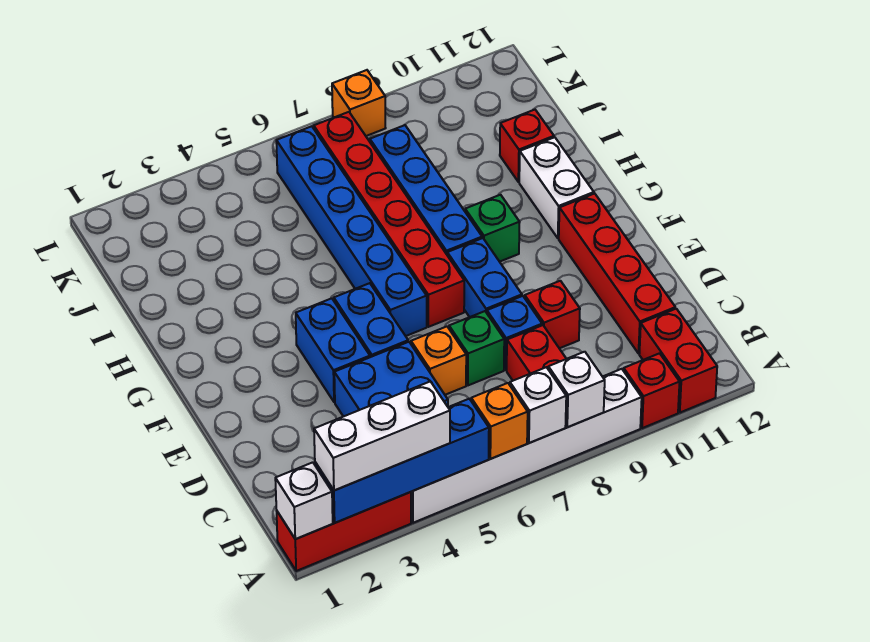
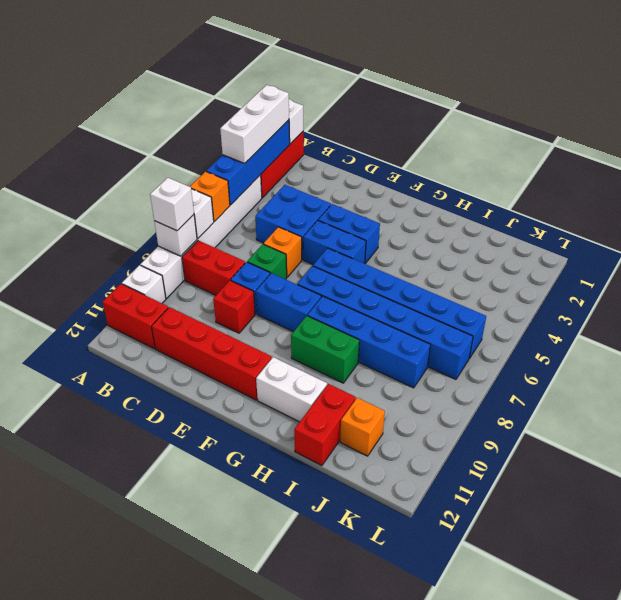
none -> white 1x1 brick [150,178,194,231]
red 1x1 brick [624,353,680,428] -> white 1x1 brick [122,265,166,303]
red 1x6 brick [314,112,464,327] -> blue 1x6 brick [297,266,473,379]
green 1x1 brick [465,195,520,262] -> green 1x2 brick [291,316,359,383]
red 1x1 brick [500,110,554,182] -> red 1x2 brick [294,384,356,466]
orange 1x1 brick [332,70,385,136] -> orange 1x1 brick moved to [340,398,385,456]

